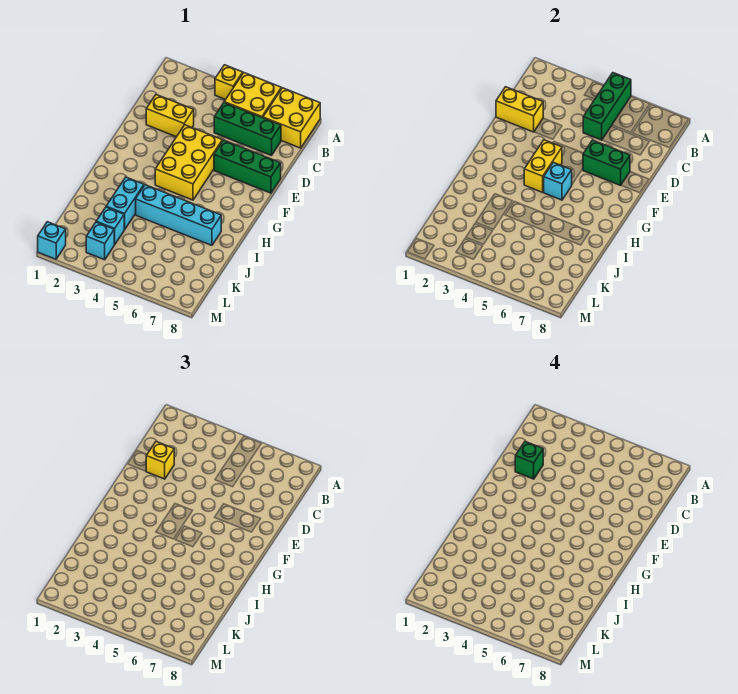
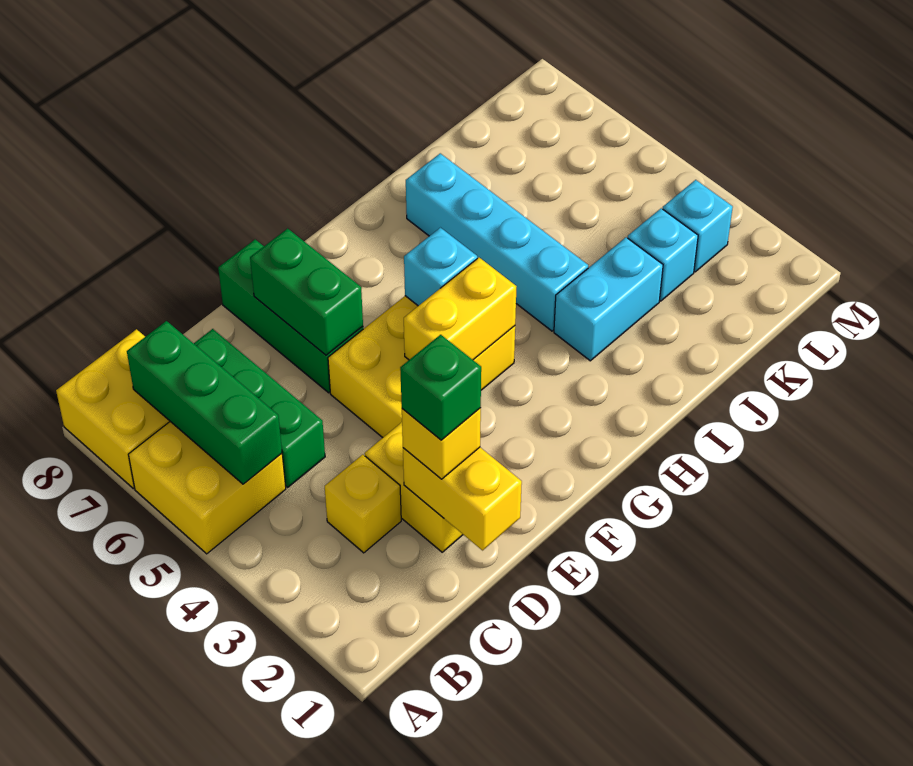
yellow 1x1 brick [215,65,243,100] -> yellow 1x1 brick moved to [325,455,401,553]
green 1x3 brick [583,73,631,140] -> green 1x3 brick turned to [127,321,282,484]
cyan 1x1 brick [38,222,66,259] -> none

